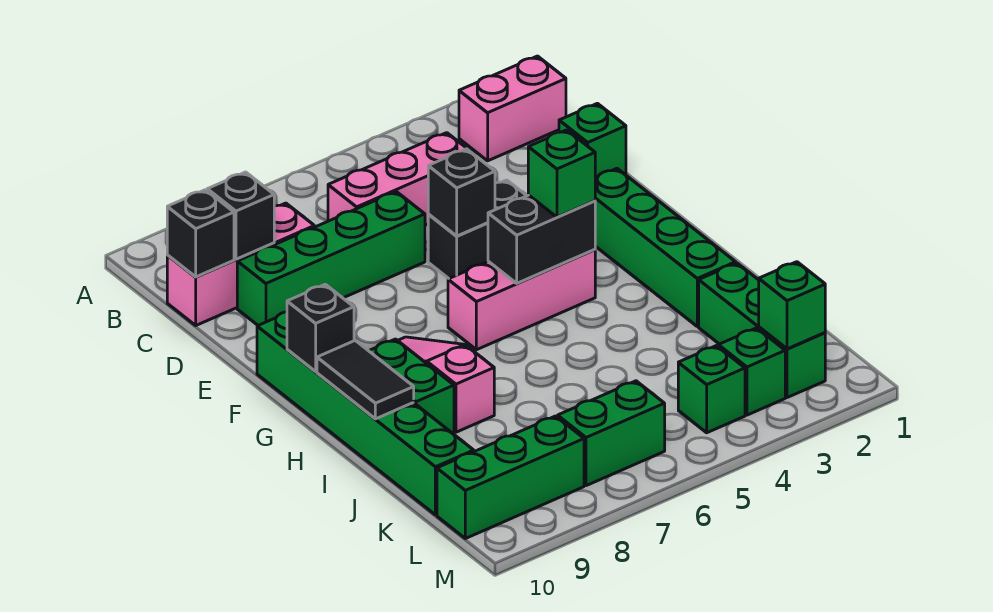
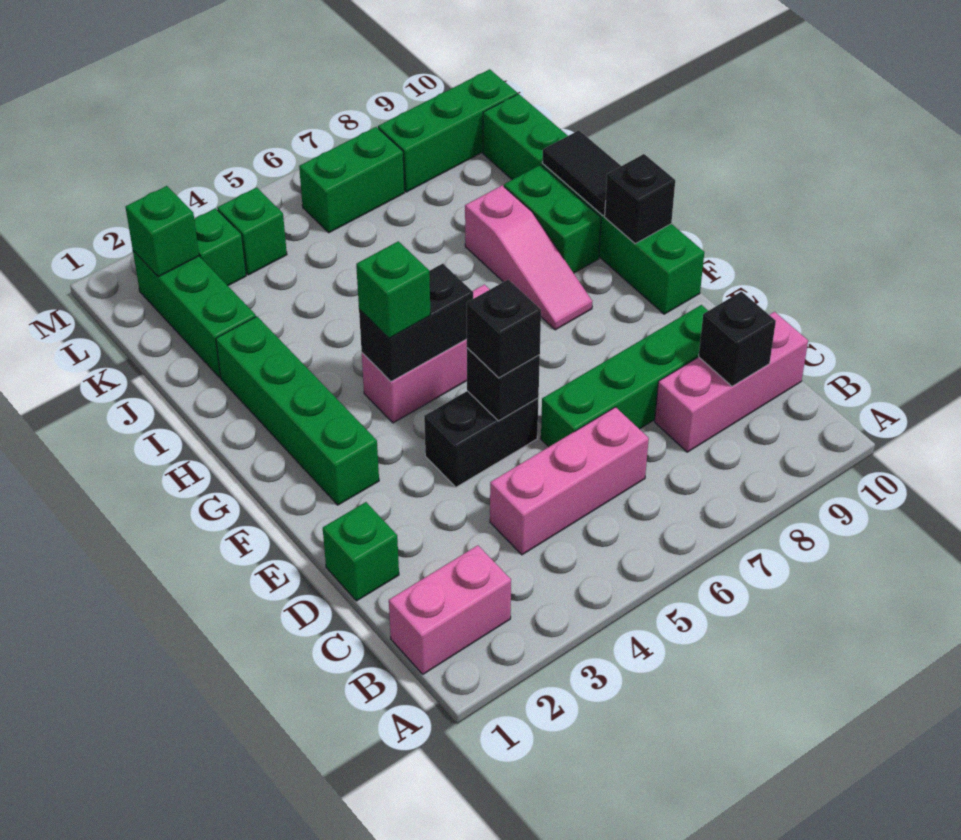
black 1x1 brick [167,190,234,277] -> black 1x1 brick moved to [467,279,541,378]

